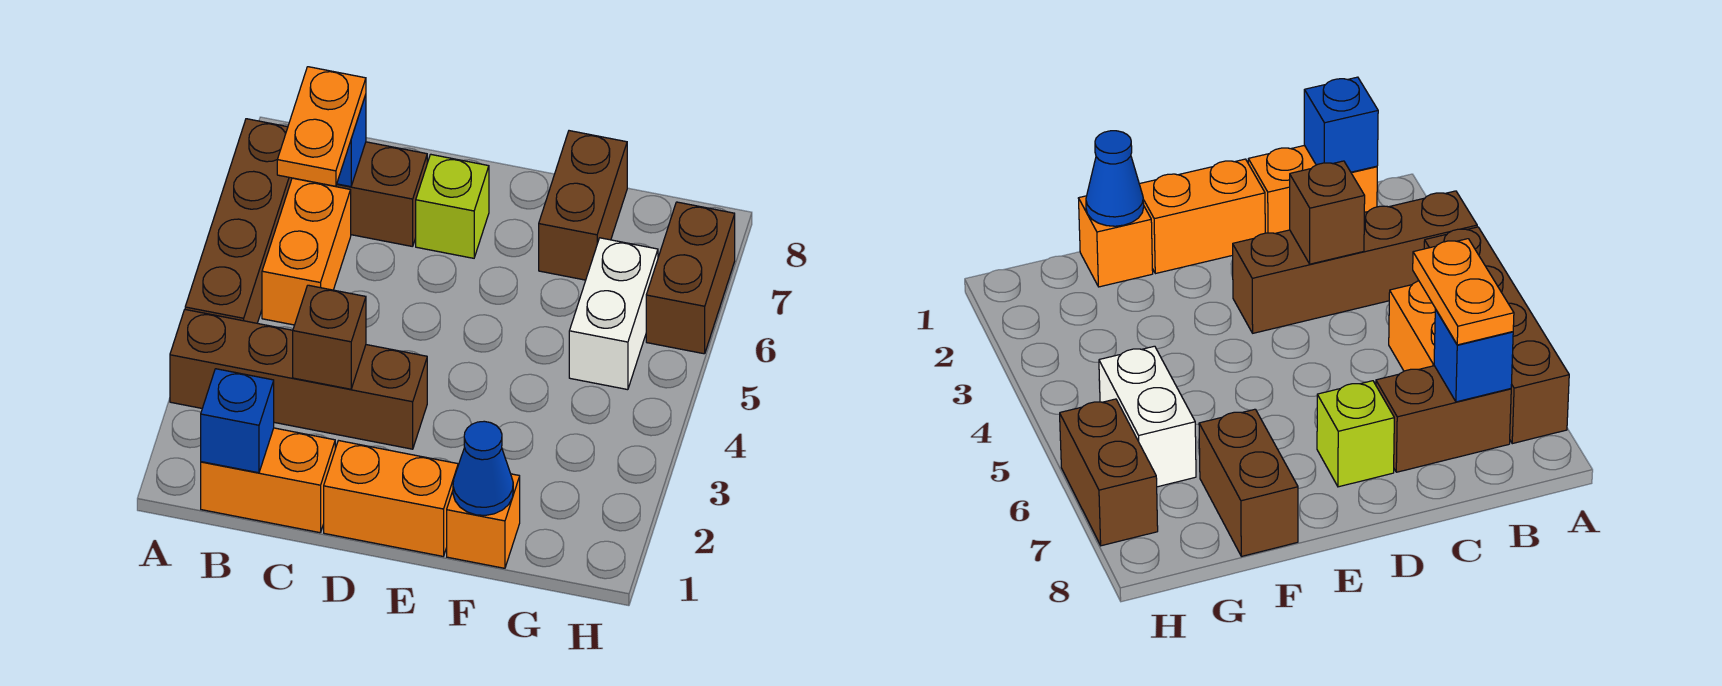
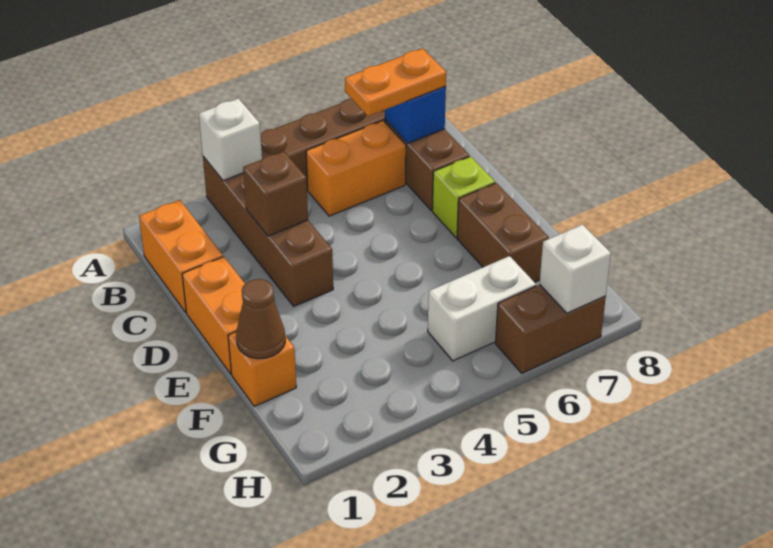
none -> white 1x1 brick [199,98,262,181]
blue 1x1 brick [201,369,274,473] -> none
blue 1x1 cone [453,421,513,515] -> brown 1x1 cone [236,279,285,359]
brown 1x2 brick [539,131,627,280] -> brown 1x2 brick turned to [457,183,549,282]
none -> white 1x1 brick [539,225,611,313]

